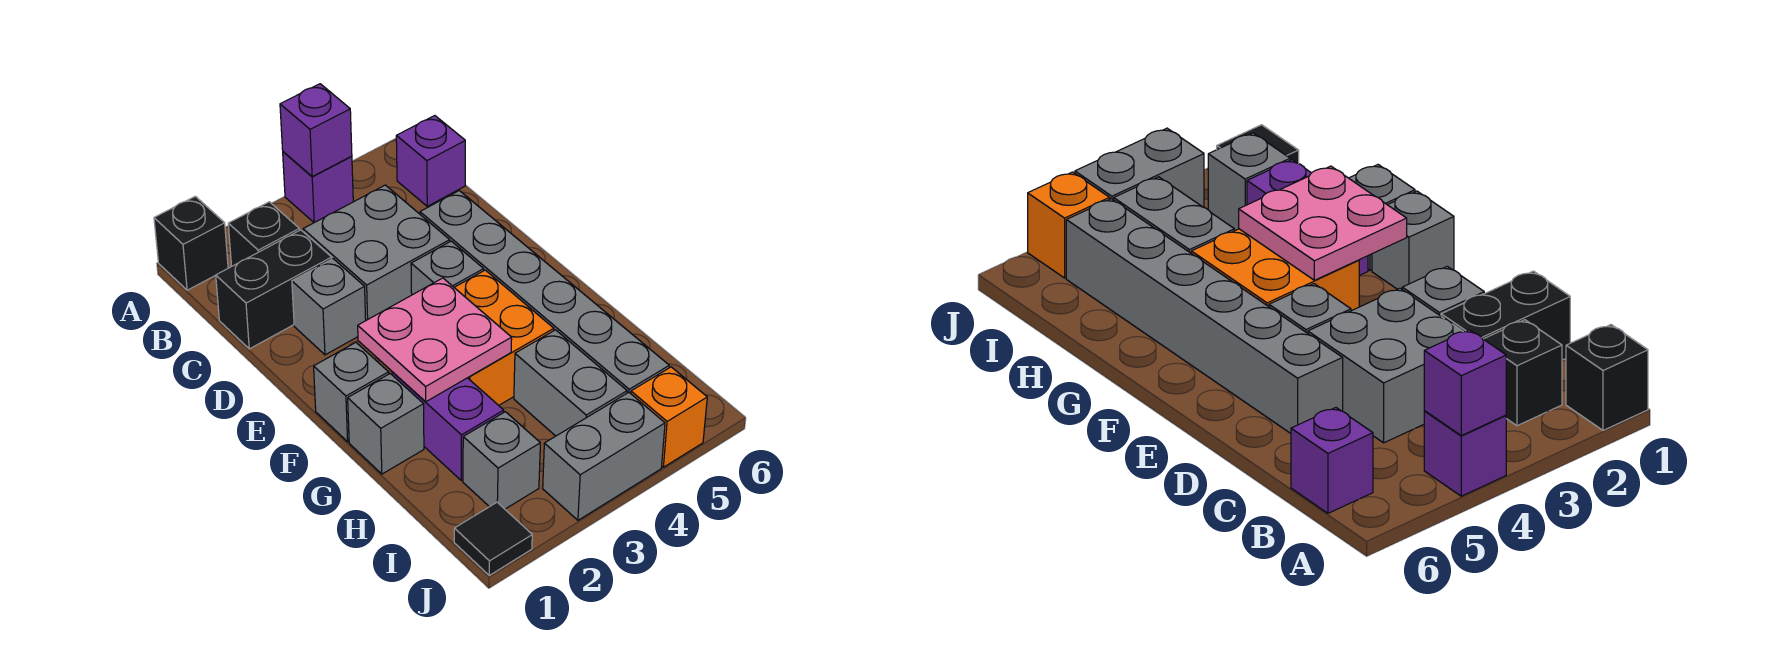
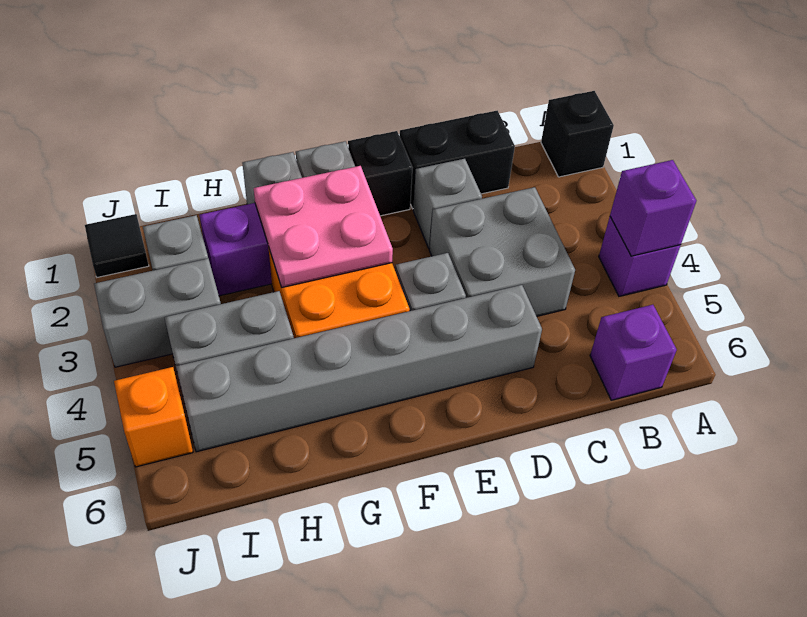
black 1x1 brick [228,202,299,266] -> black 1x1 brick moved to [348,131,412,216]
black 1x2 brick [216,230,332,349] -> black 1x2 brick turned to [399,111,515,209]
grey 1x2 brick [543,392,665,520] -> grey 1x2 brick turned to [94,259,221,367]

